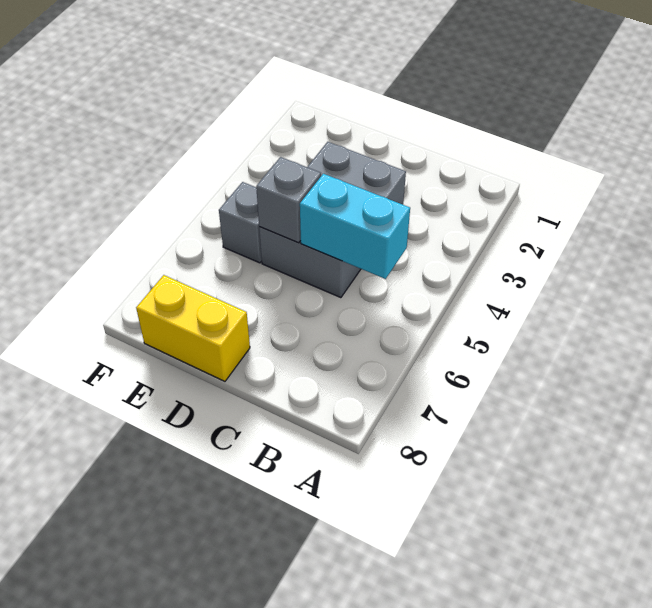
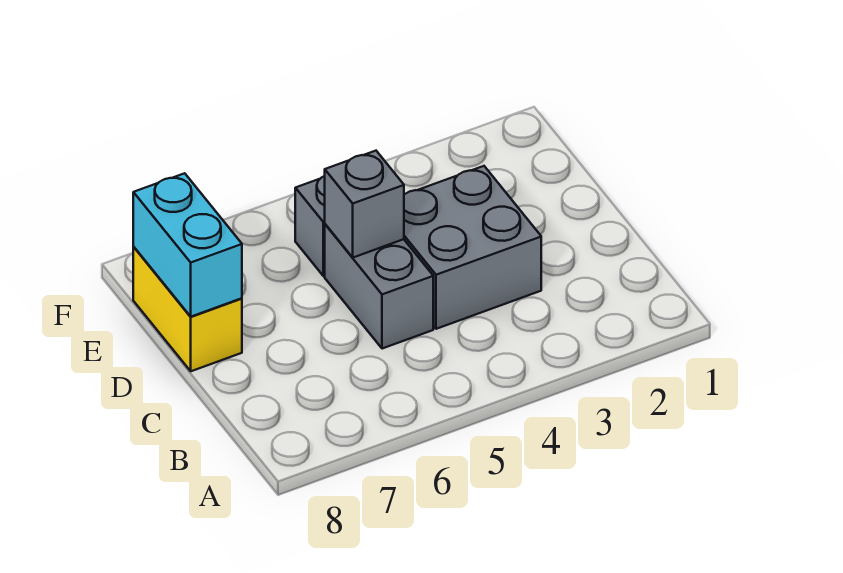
cyan 1x2 brick [300,174,410,279] -> cyan 1x2 brick moved to [133,173,242,317]

